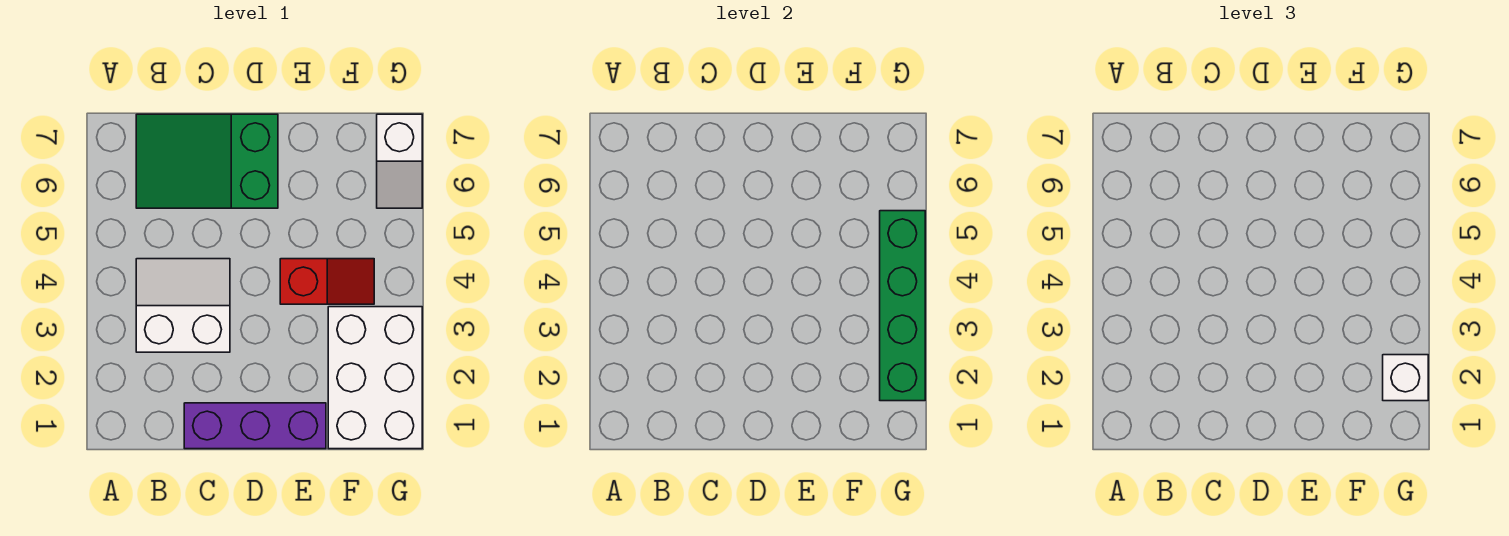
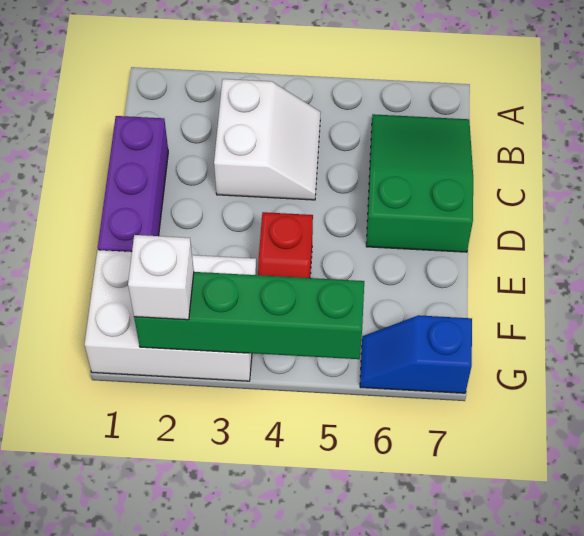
white 1x2 slope [377,114,422,208] -> blue 1x2 slope [360,315,472,393]

